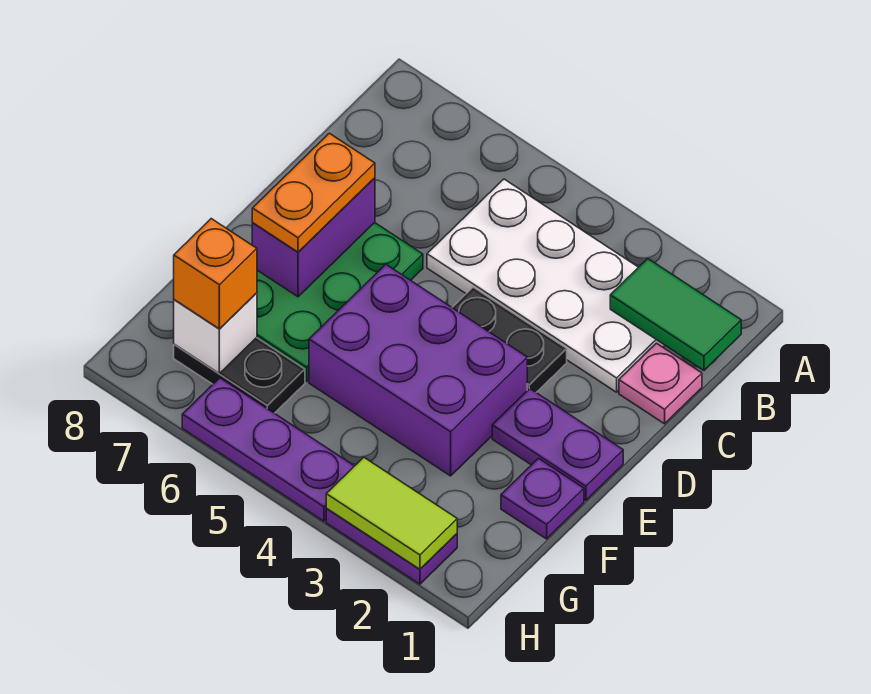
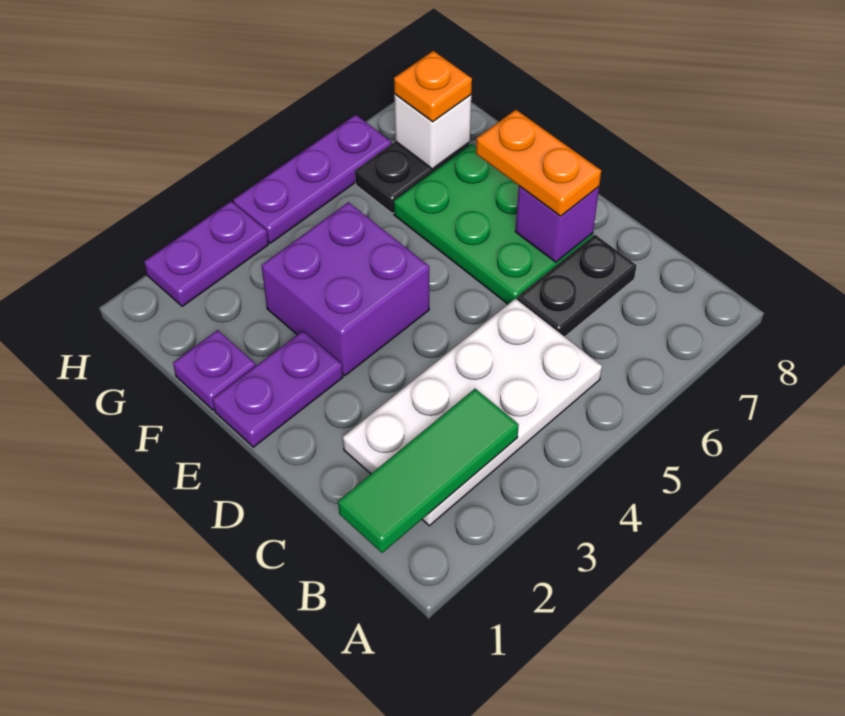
green 1x2 tile [610,259,741,370] -> green 1x3 tile [338,389,519,553]
pink 1x1 plate [619,343,702,424] -> none
black 1x2 plate [452,287,567,392] -> black 1x2 plate moved to [517,235,637,337]
purple 1x2 brick [252,178,375,297] -> purple 1x1 brick [515,186,599,262]
purple 2x3 brick [309,265,527,476] -> purple 2x2 brick [261,202,429,376]
orange 1x1 brick [174,219,257,329] -> orange 1x1 plate [394,51,472,122]
lime 1x2 tile [326,457,457,569] -> none

